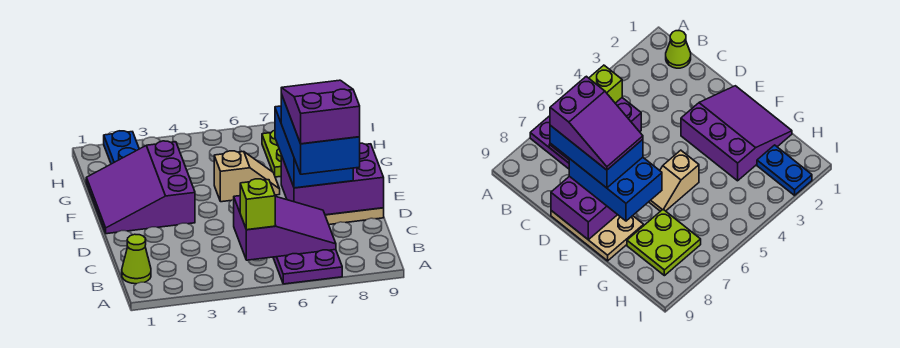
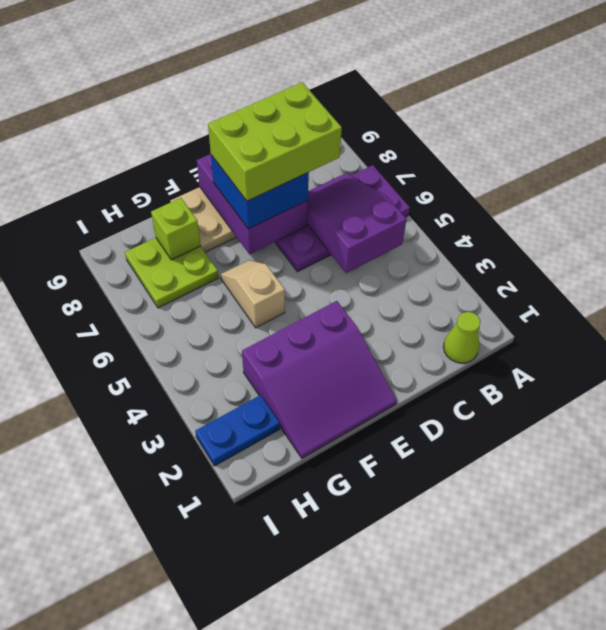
lime 1x1 brick [240,179,275,230] -> lime 1x1 brick moved to [151,198,201,260]
blue 2x3 brick [281,94,360,174] -> lime 2x3 brick [208,82,342,201]
purple 2x3 slope [281,80,360,144] -> none
blue 2x3 brick [275,106,353,188] -> blue 2x2 brick [211,155,309,229]

